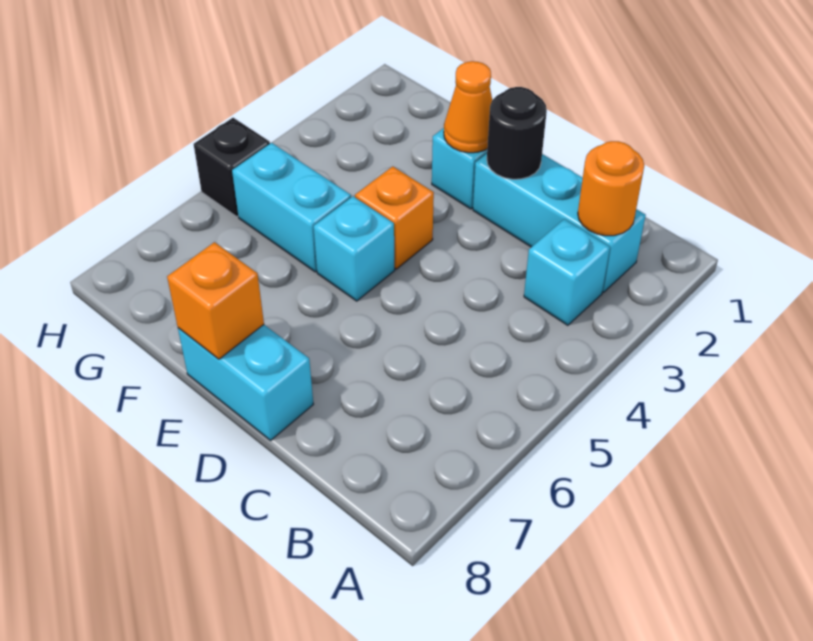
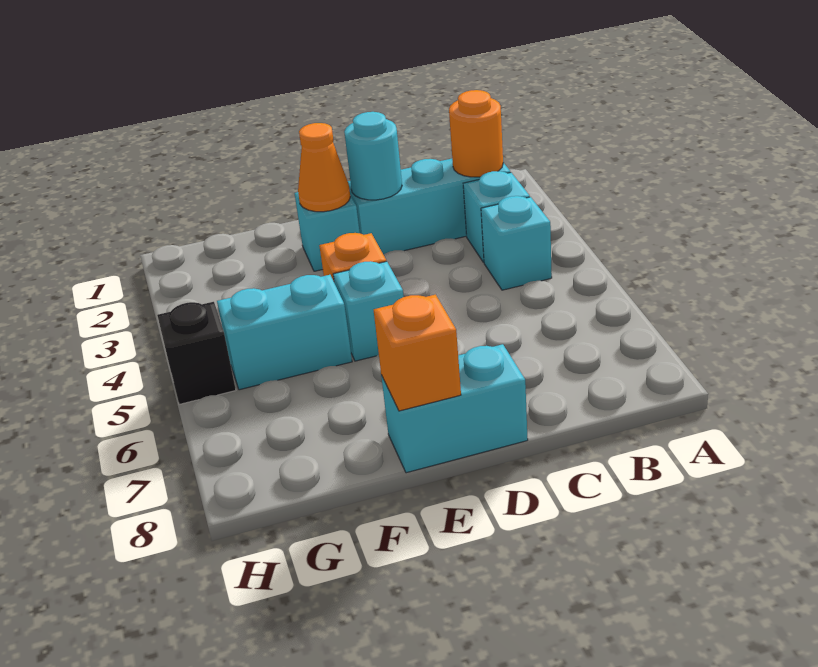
none -> cyan 1x1 brick [481,196,552,290]
black 1x1 round brick [487,87,547,179] -> cyan 1x1 round brick [344,112,402,200]

